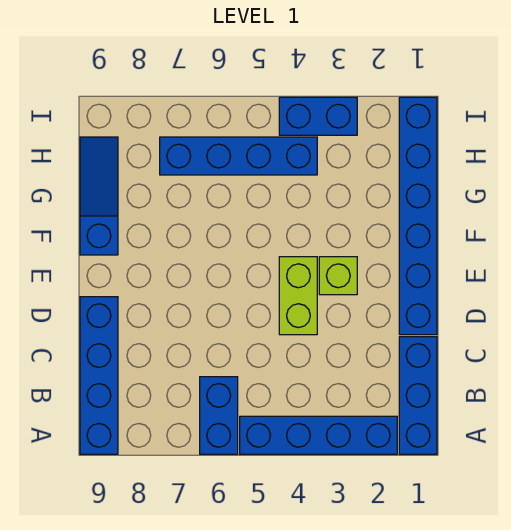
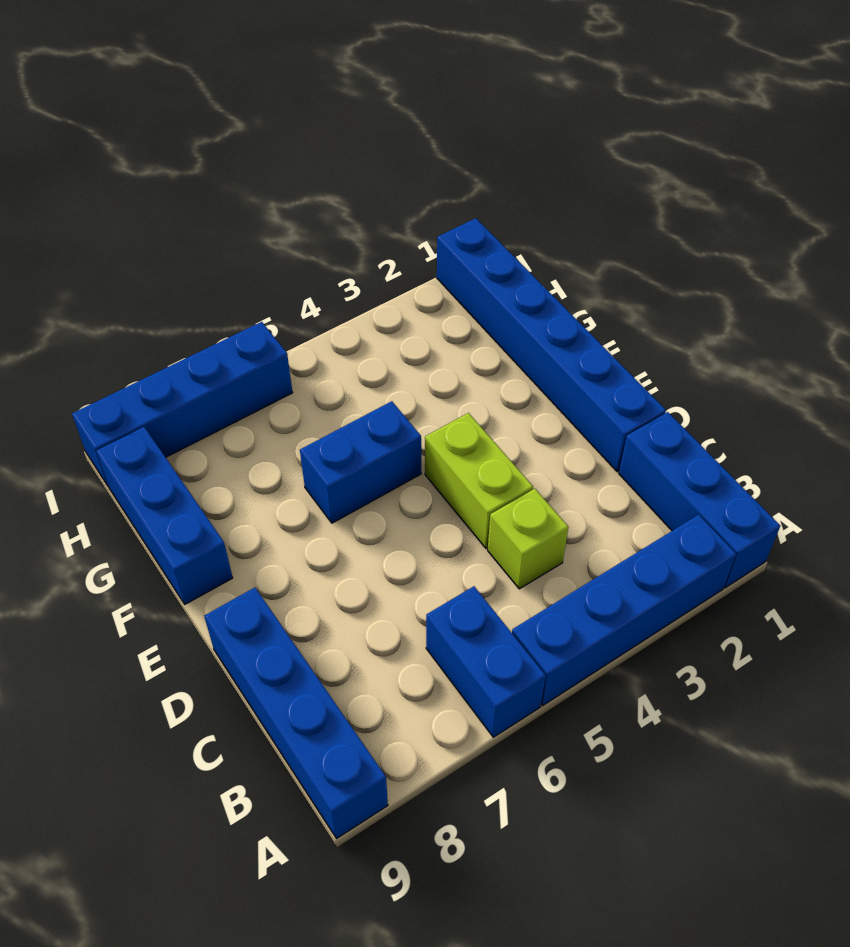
lime 1x1 brick [319,257,357,295] -> lime 1x1 brick moved to [488,489,568,589]
blue 1x3 slope [80,137,118,255] -> blue 1x3 brick [96,427,233,604]
blue 1x4 brick [160,137,317,175] -> blue 1x4 brick moved to [72,322,293,487]
blue 1x2 brick [279,97,357,135] -> blue 1x2 brick moved to [300,401,421,523]

